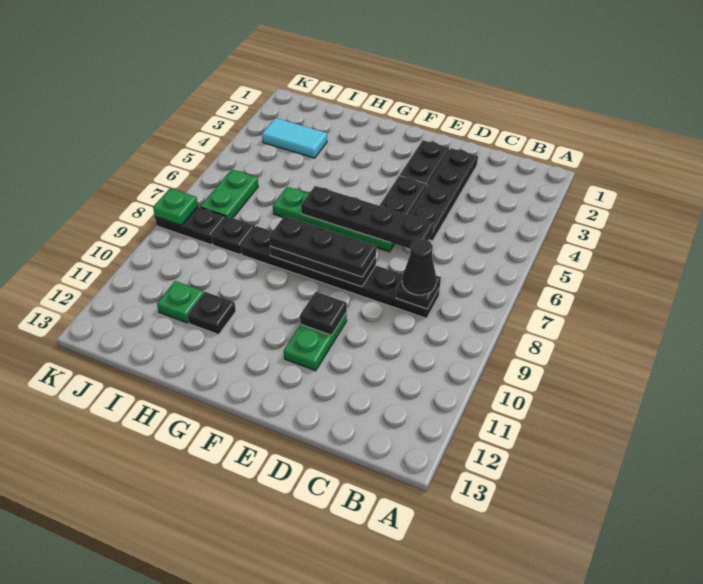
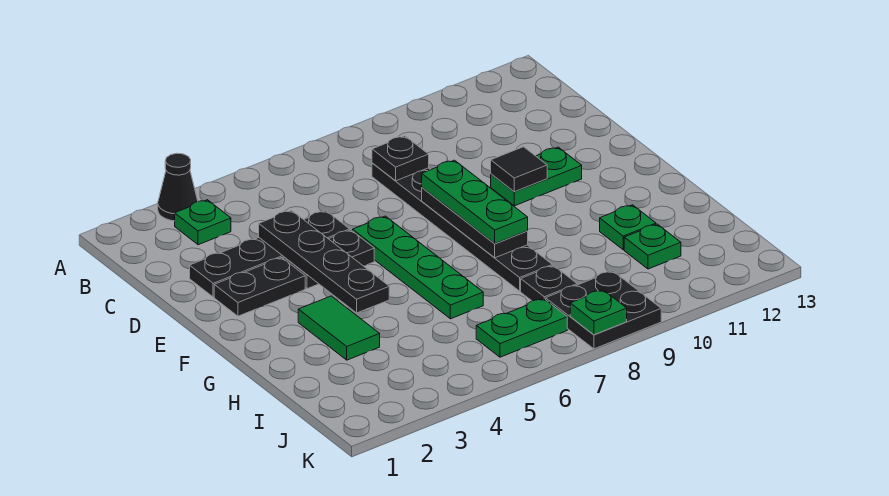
none -> green 1x1 plate [175,200,231,245]
black 1x1 cone [402,239,436,295] -> black 1x1 cone moved to [158,153,198,221]
black 1x4 plate [301,186,434,249] -> black 1x4 plate moved to [259,210,389,313]
black 1x3 plate [269,216,376,277] -> green 1x3 plate [422,160,528,244]
black 1x1 plate [300,292,347,335] -> black 1x1 tile [491,147,547,192]
none -> green 1x2 tile [298,296,380,360]
black 1x1 plate [188,292,236,335] -> green 1x1 plate [600,205,656,250]
cyan 1x2 tile [262,118,327,158] -> none
black 1x2 plate [155,207,226,244] -> black 2x2 plate [546,271,661,349]

